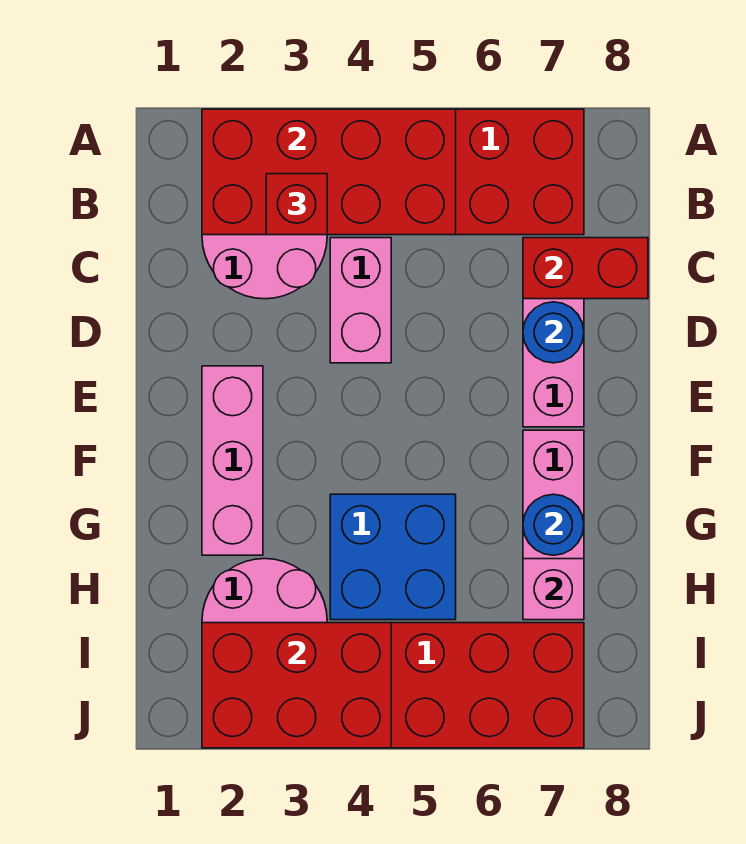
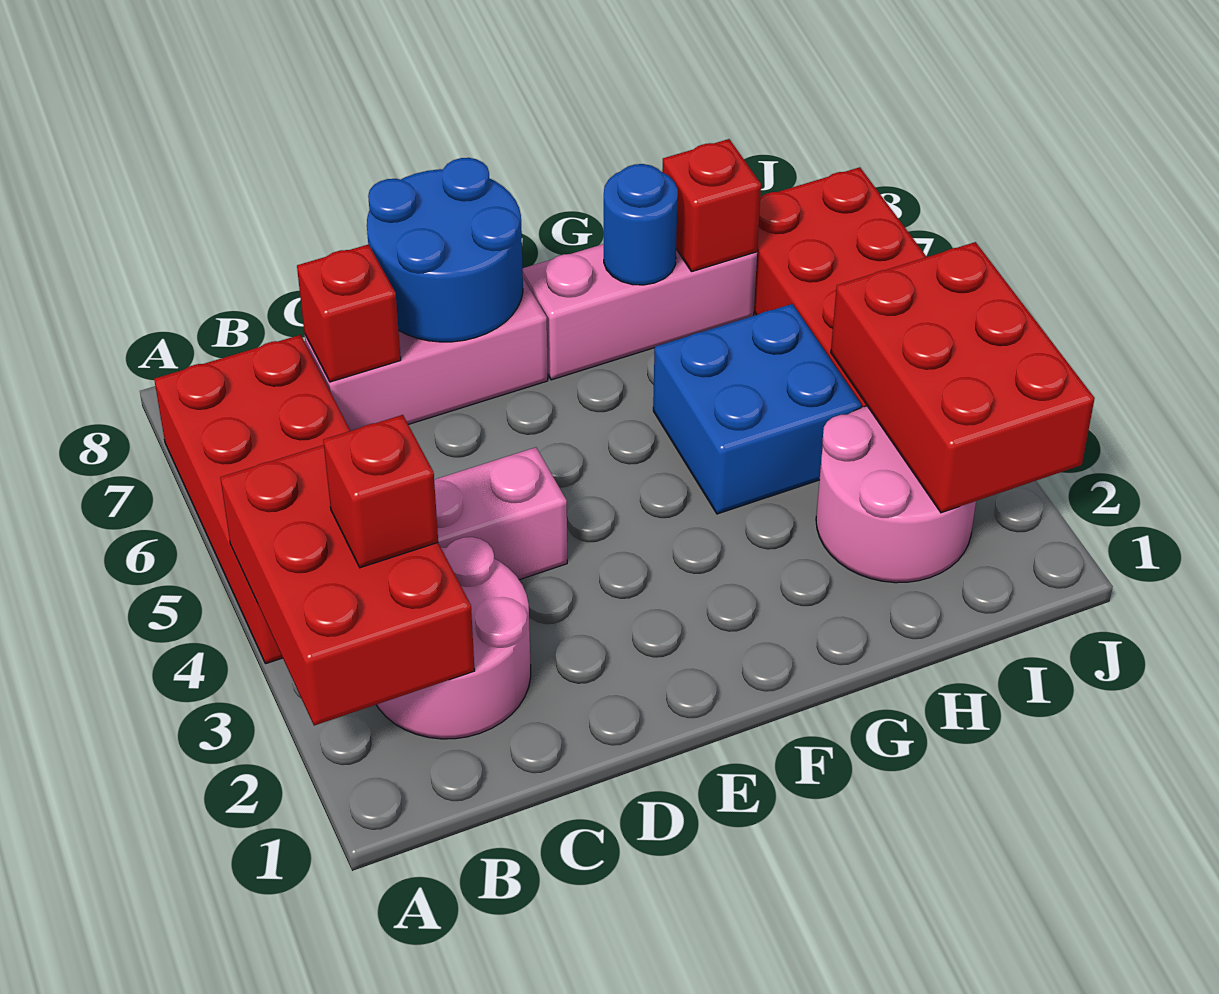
red 2x4 brick [202,109,456,235] -> red 2x3 brick [220,445,475,726]
red 1x2 brick [523,238,648,299] -> red 1x1 brick [297,244,401,382]
blue 1x1 round brick [523,302,584,363] -> blue 2x2 round brick [367,158,523,342]
pink 1x3 brick [202,366,263,555] -> none
pink 1x1 brick [523,559,584,620] -> red 1x1 brick [662,139,761,272]

